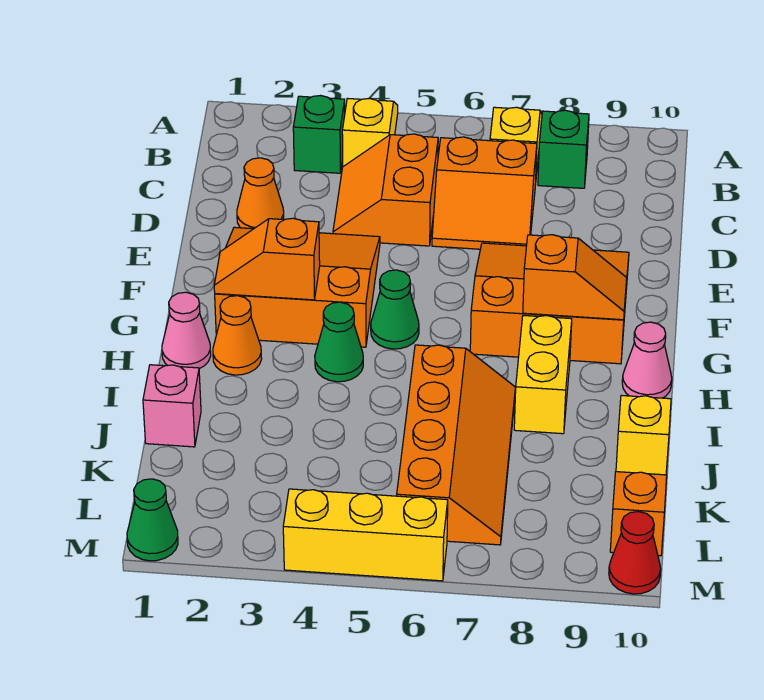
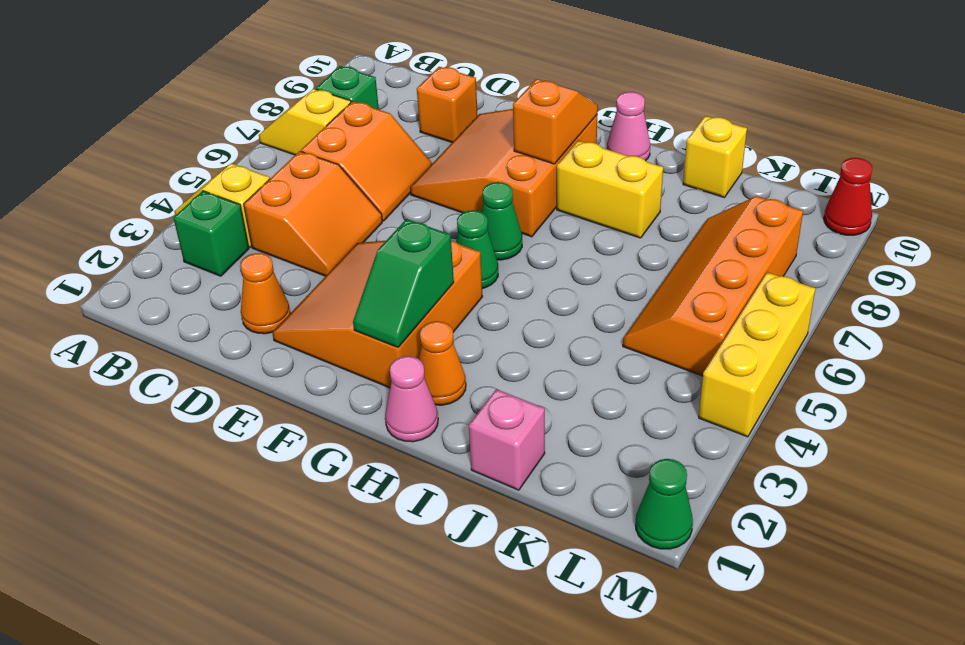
orange 2x2 slope [333,134,438,246] -> orange 2x2 slope turned to [244,151,382,276]
orange 1x2 slope [214,218,320,300] -> green 1x2 slope [353,219,454,347]
green 1x1 cone [315,302,363,382] -> green 1x1 cone moved to [482,182,522,260]
orange 2x4 slope [397,345,515,545] -> orange 2x4 slope turned to [623,196,803,376]
orange 1x1 brick [610,472,667,556] -> orange 1x1 brick moved to [417,67,478,142]

